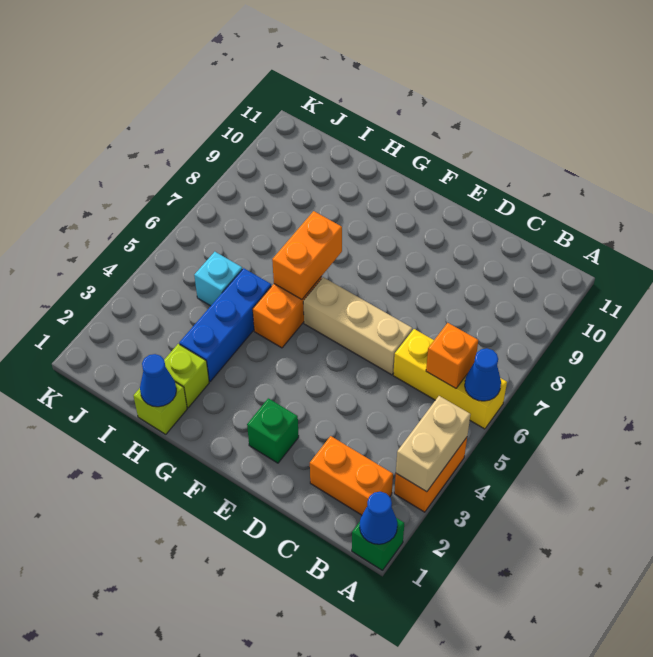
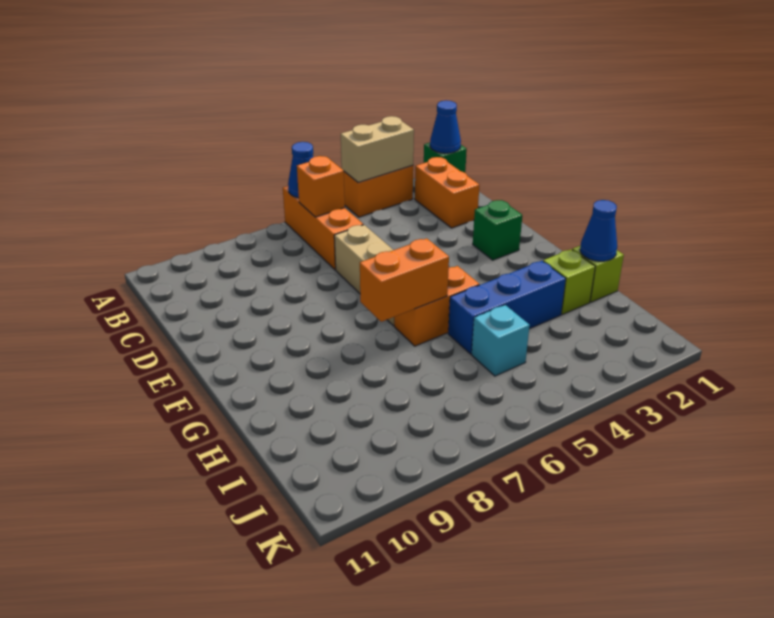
yellow 1x3 brick [393,329,507,429] -> orange 1x3 brick [283,186,363,270]

